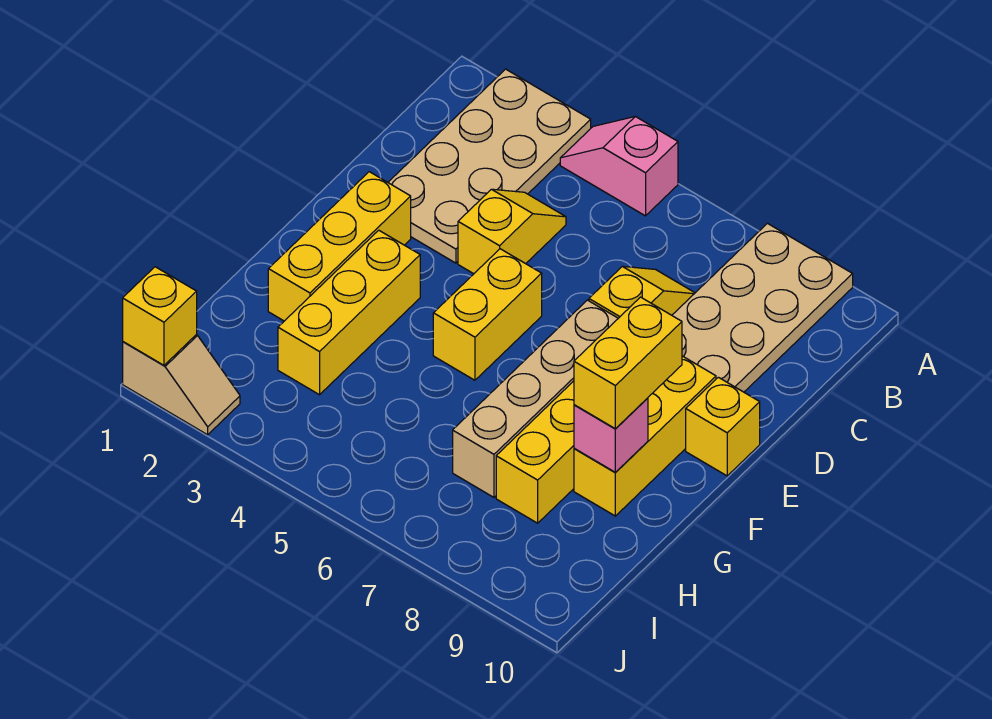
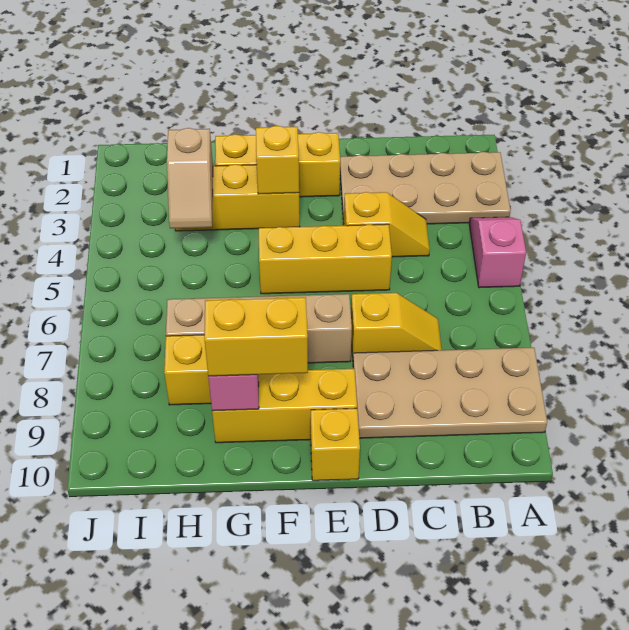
yellow 1x2 brick [433,249,542,380] -> yellow 1x3 brick [259,224,392,294]
tan 1x2 slope [123,335,240,435] -> tan 1x2 slope moved to [167,128,213,228]
yellow 1x1 brick [123,267,197,365] -> yellow 1x1 brick moved to [256,126,299,194]

